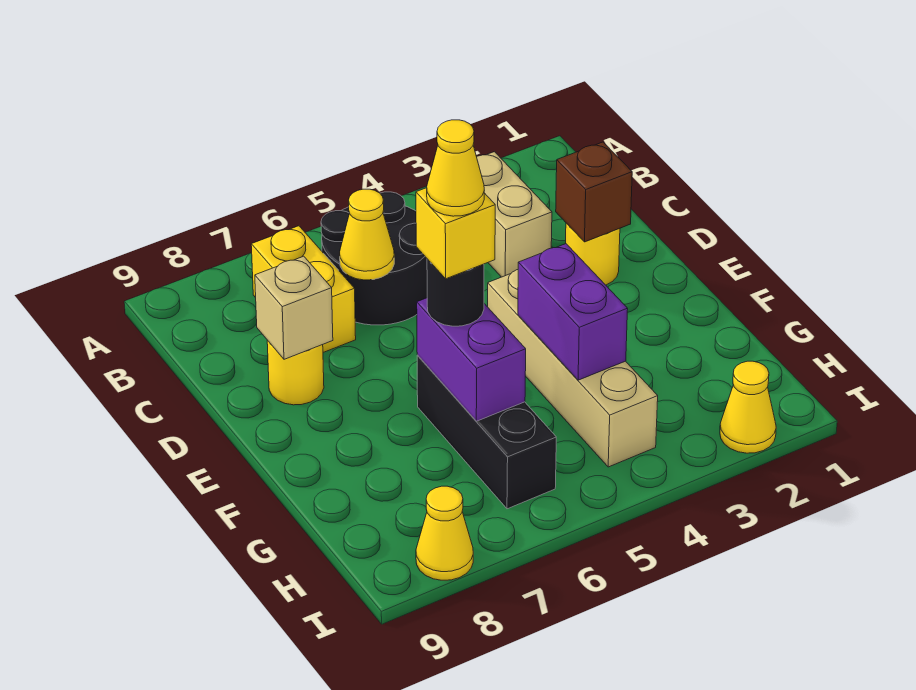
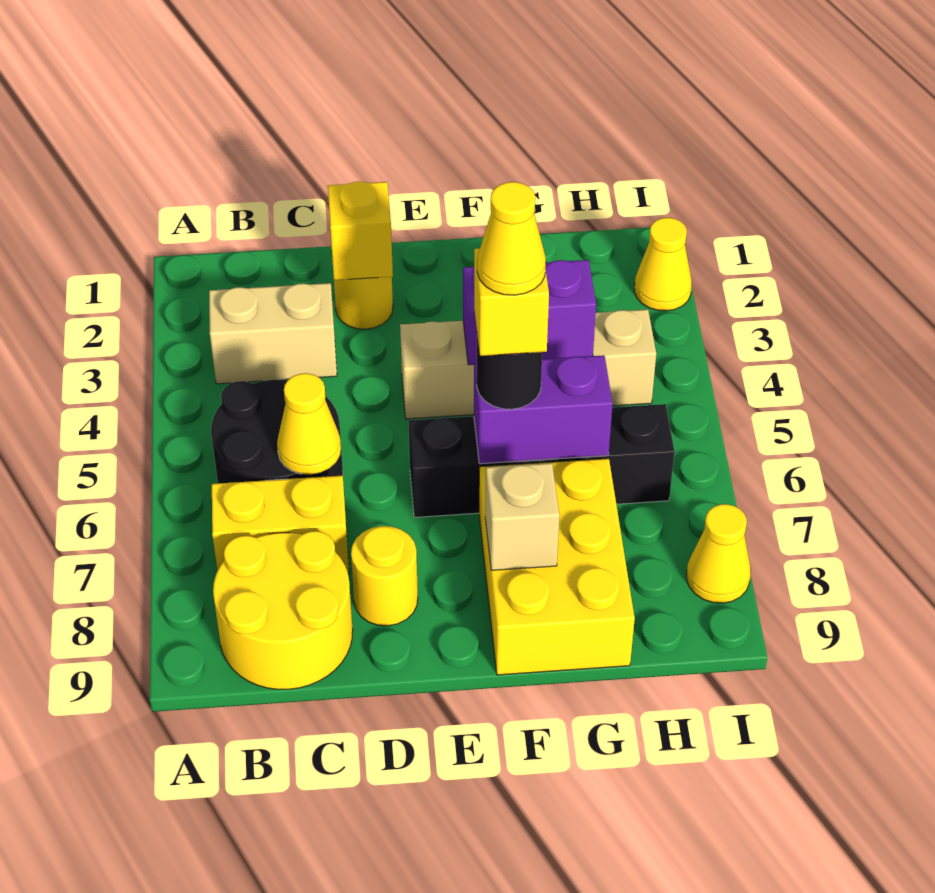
none -> yellow 2x2 round brick [213,531,353,689]
brown 1x1 brick [556,142,632,242] -> yellow 1x1 brick [328,181,393,280]
tan 1x1 brick [255,256,333,359] -> tan 1x1 brick moved to [485,463,559,570]
black 1x3 brick [417,355,556,509] -> black 1x4 brick [408,404,675,517]
none -> yellow 2x3 brick [479,458,635,675]

